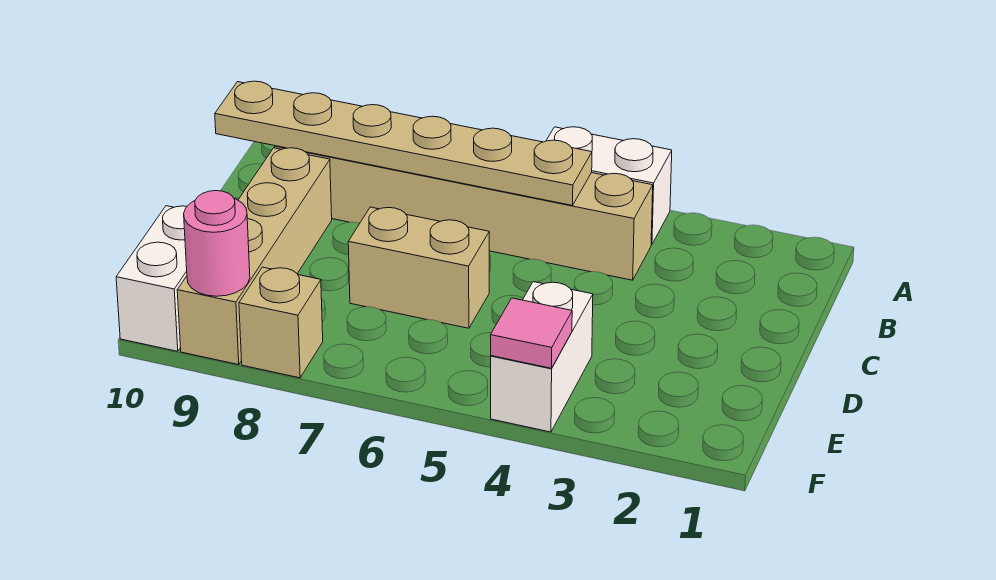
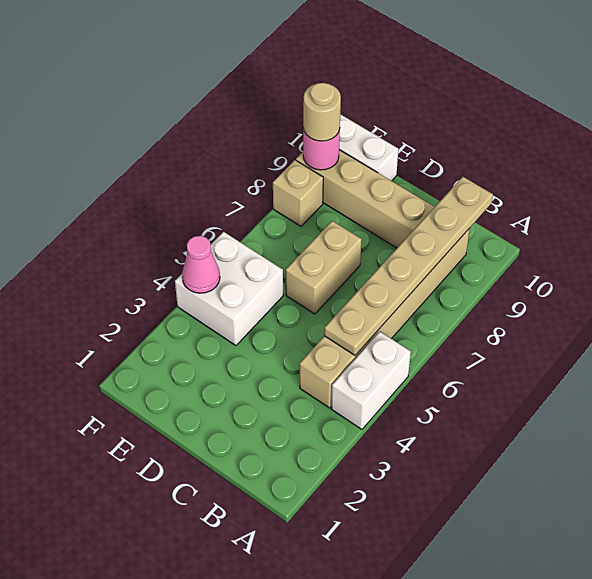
white 1x2 brick [491,282,593,432] -> white 2x2 brick [175,232,283,346]
pink 1x1 tile [490,298,572,368] -> pink 1x1 cone [182,236,220,293]
none -> tan 1x1 round brick [303,83,341,141]

